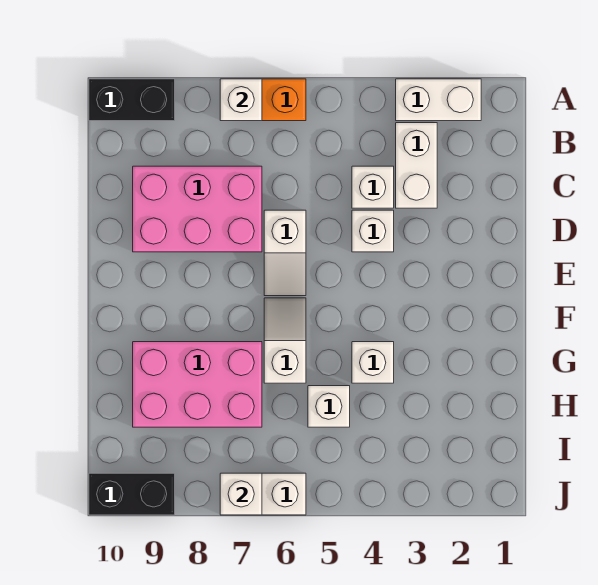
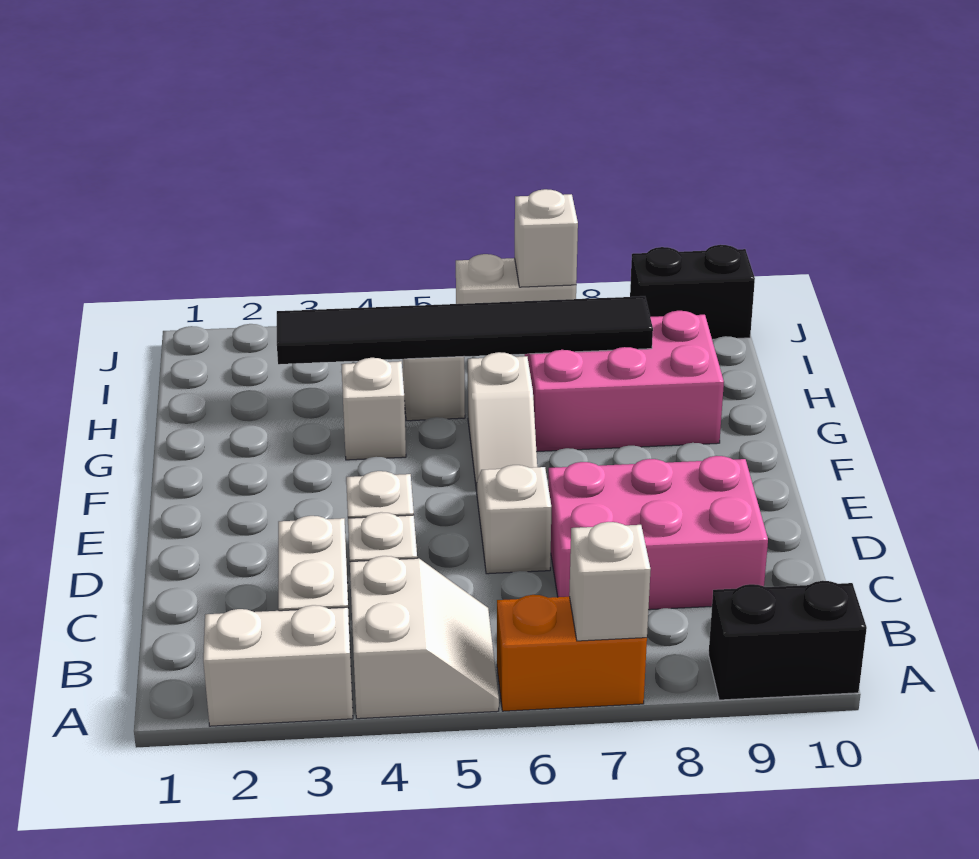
none -> white 2x2 slope [350,556,499,719]
none -> black 1x6 tile [277,296,653,364]

